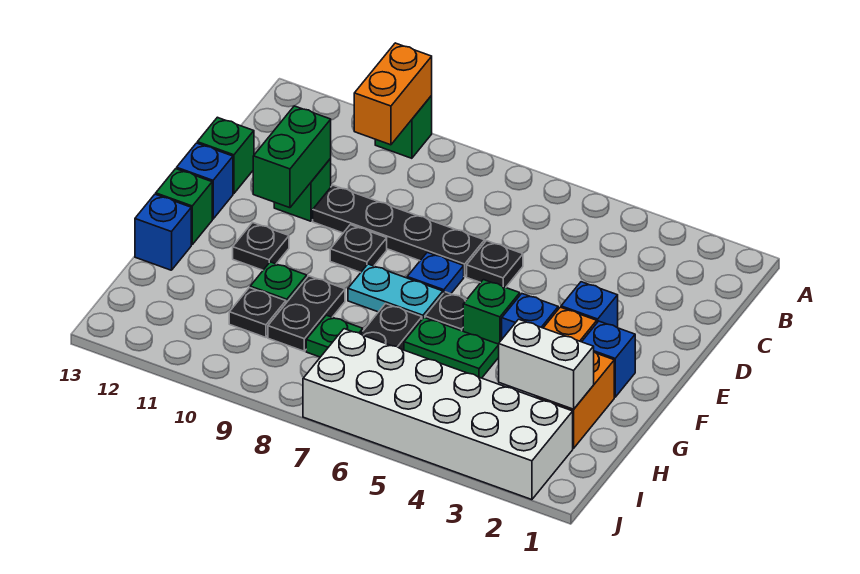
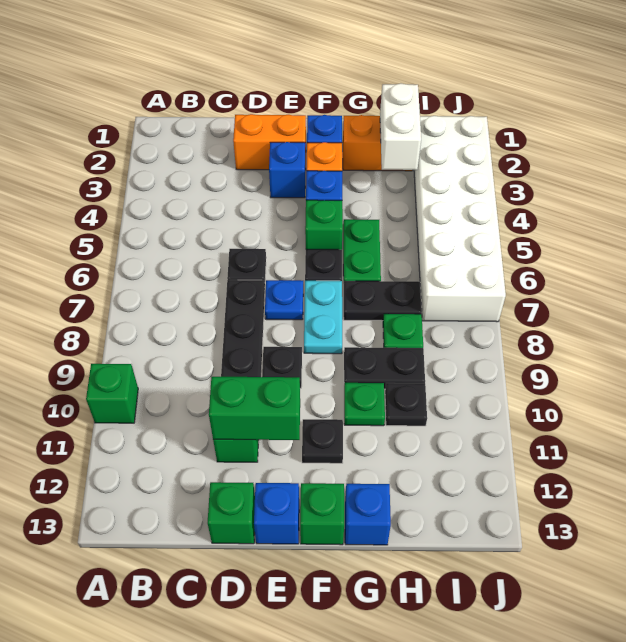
orange 1x2 brick [354,43,432,145] -> orange 1x2 brick moved to [233,114,306,170]

